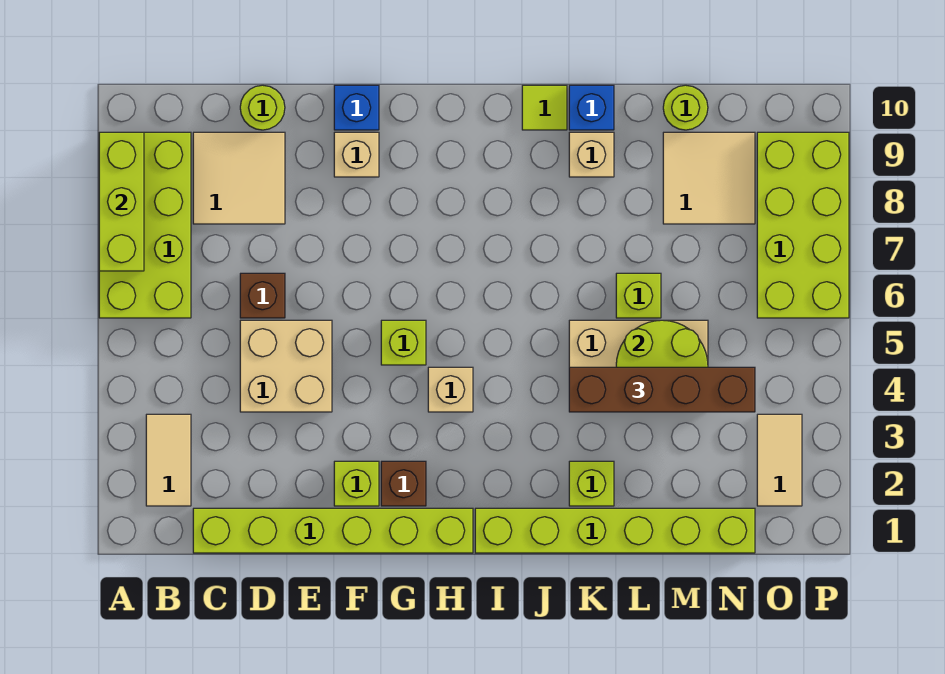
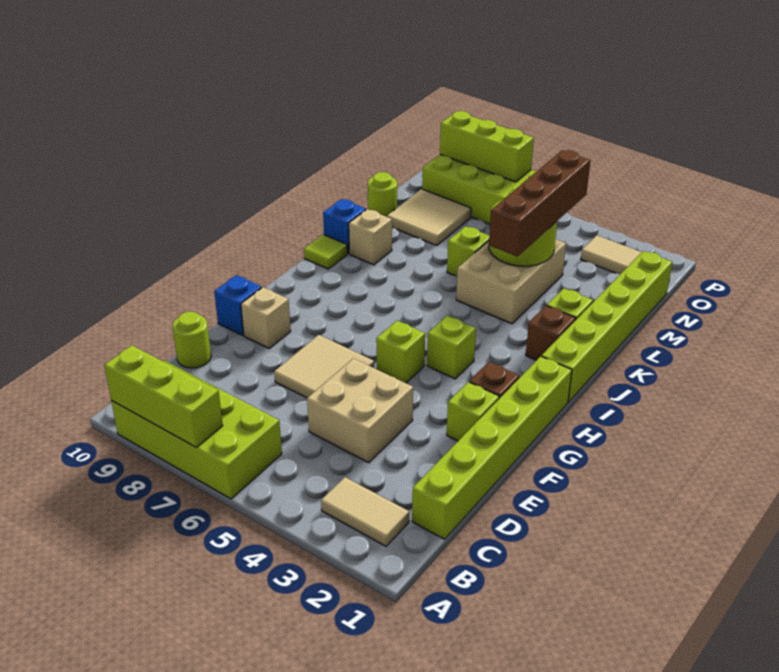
tan 2x2 tile [193,132,285,224] -> tan 2x2 tile moved to [274,335,374,398]
brown 1x1 brick [240,273,285,318] -> brown 1x1 brick moved to [526,306,576,360]
tan 1x1 brick [428,367,473,412] -> lime 1x1 brick [427,316,476,379]
none -> lime 1x3 brick [440,111,534,182]

